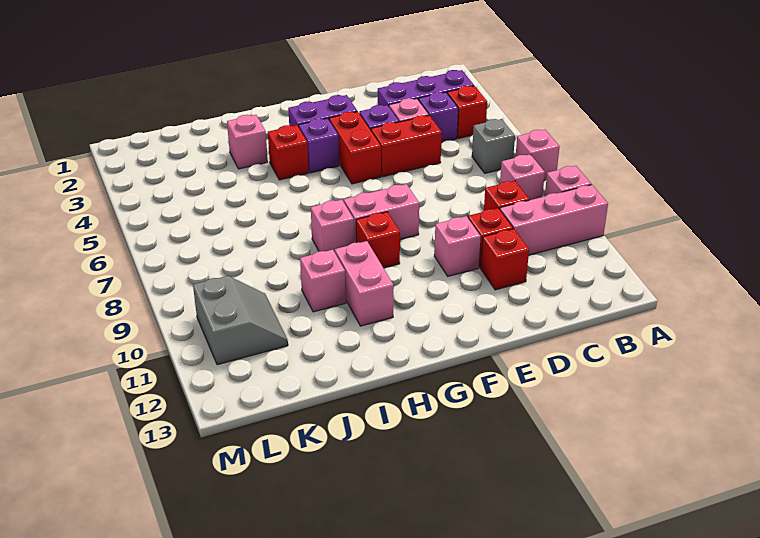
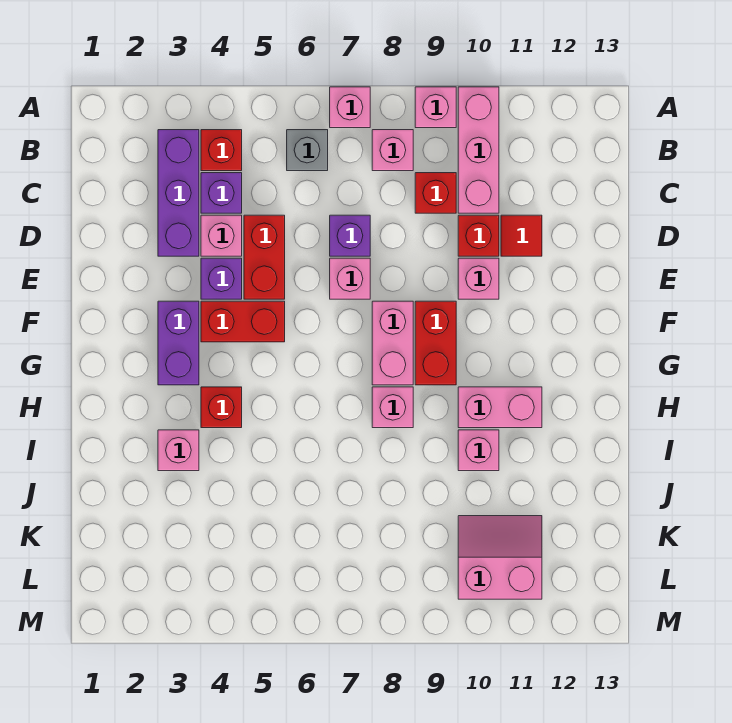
red 1x1 brick [481,229,529,290] -> red 1x1 tile [501,215,542,256]
none -> pink 1x1 brick [330,258,370,299]
purple 1x1 brick [299,118,339,173] -> purple 1x1 brick moved to [330,215,370,256]
red 1x1 brick [356,212,400,268] -> red 1x2 brick [415,301,456,385]
grey 2x2 slope [193,276,288,365] -> pink 2x2 slope [458,516,542,599]

